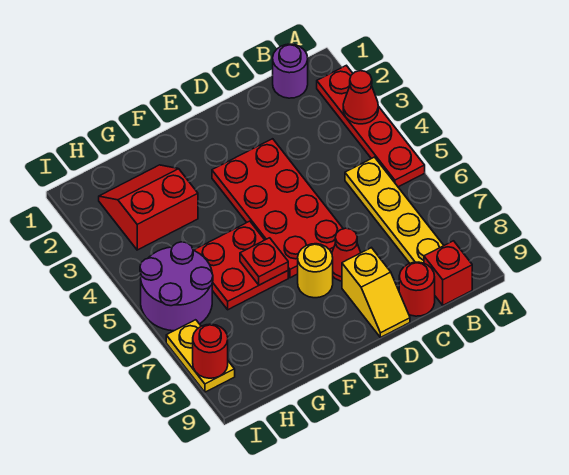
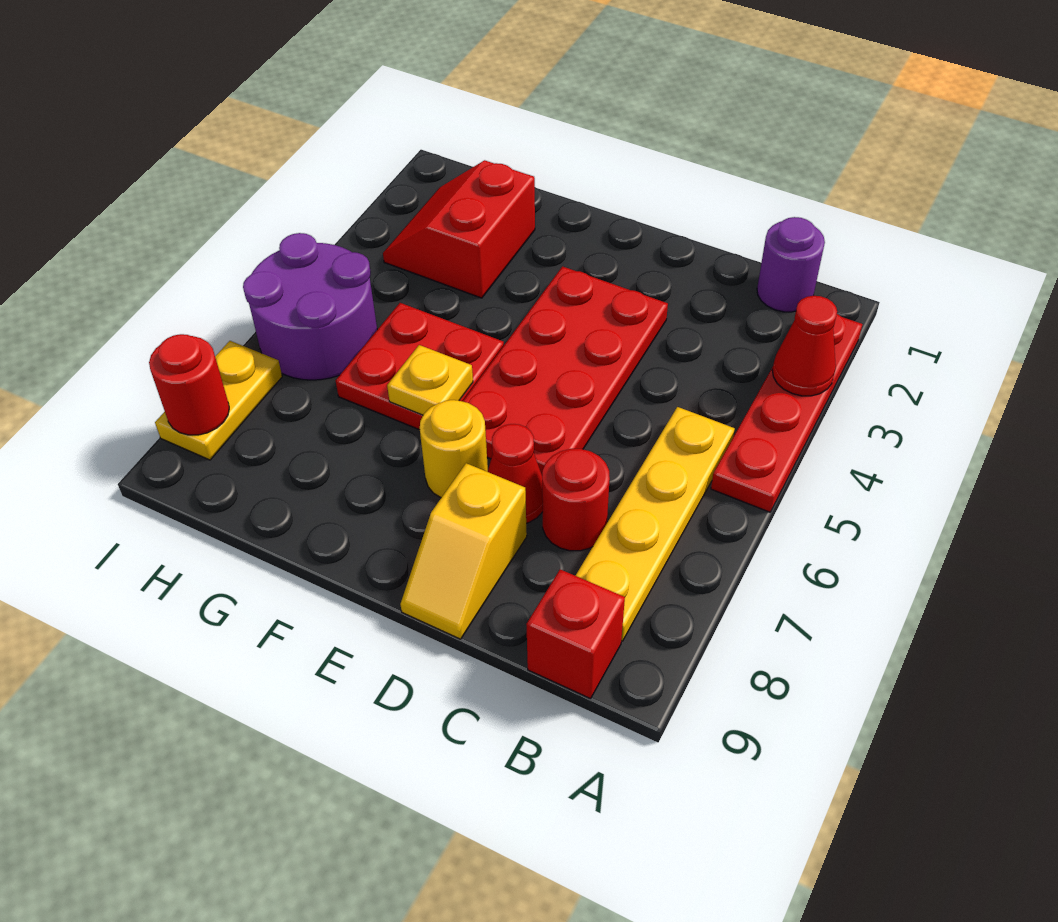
red 1x1 round brick [399,262,435,316] -> red 1x1 round brick moved to [542,449,610,551]
red 1x1 plate [240,238,288,285] -> yellow 1x1 plate [387,345,473,415]
red 2x2 slope [99,165,198,250] -> red 2x2 slope turned to [383,160,535,298]

